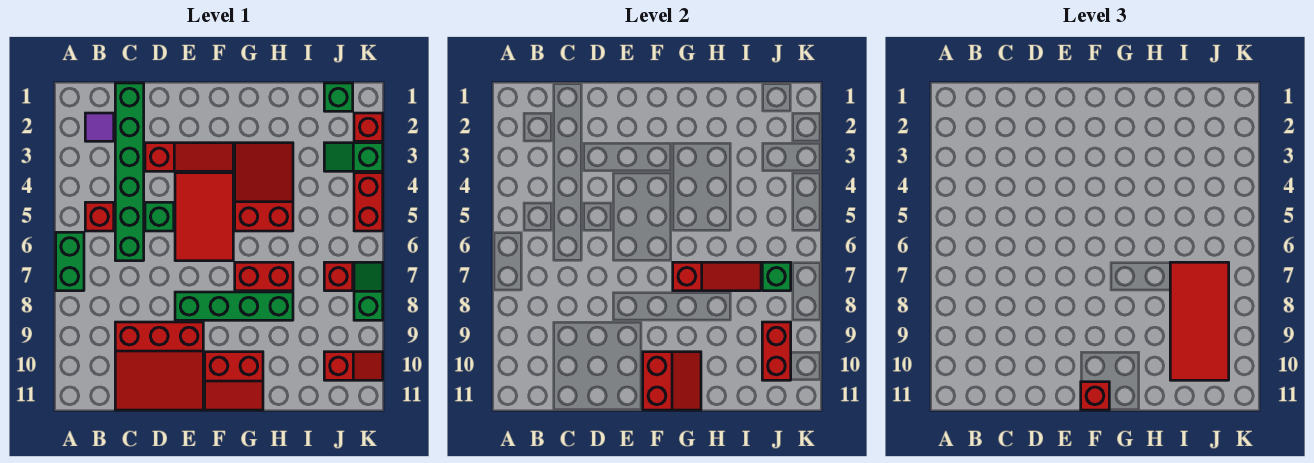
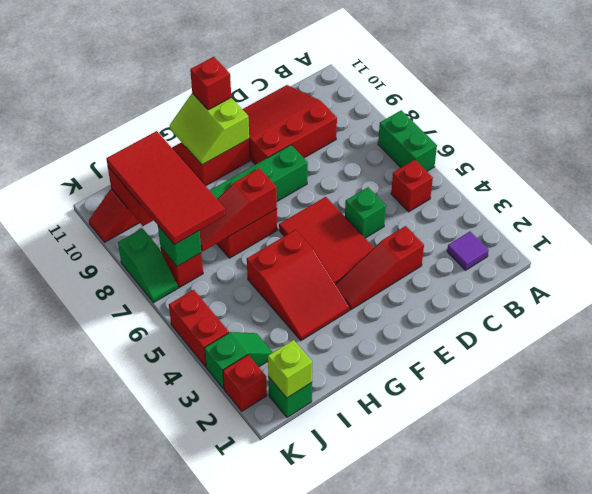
green 1x6 brick [115,83,144,261] -> none
red 2x2 slope [643,352,701,410] -> lime 2x2 slope [170,93,249,165]
none -> lime 1x1 brick [268,340,312,398]

